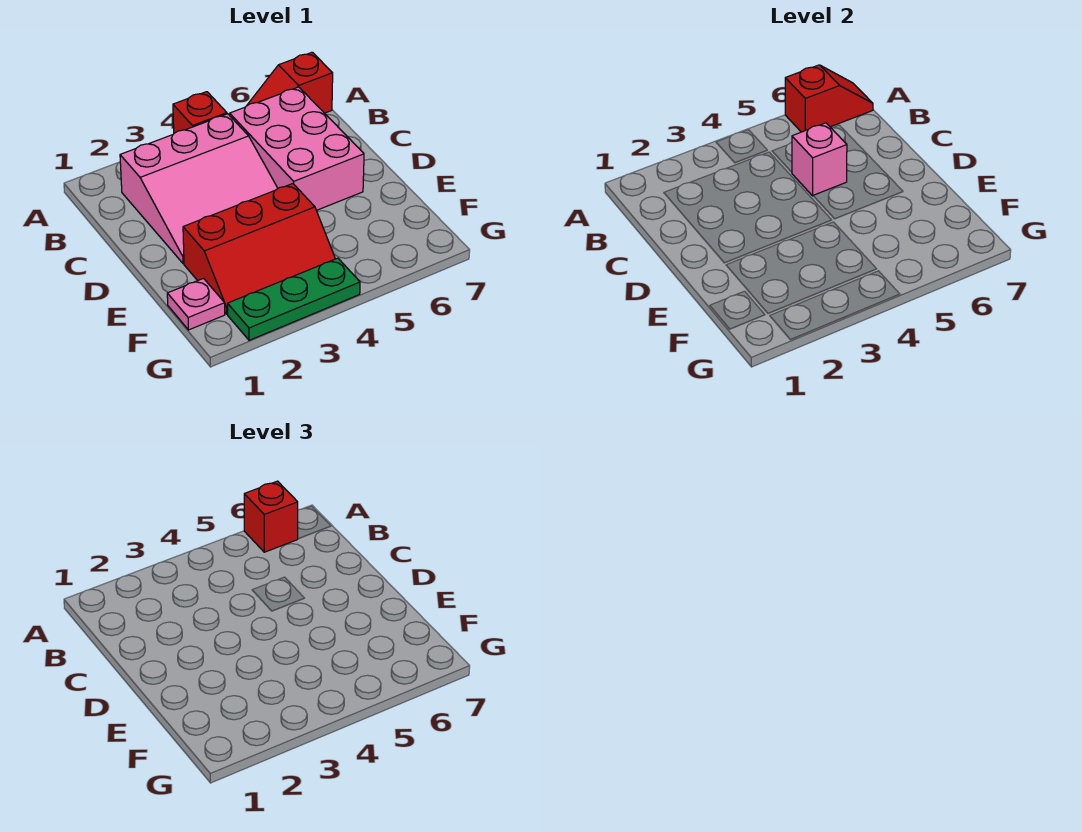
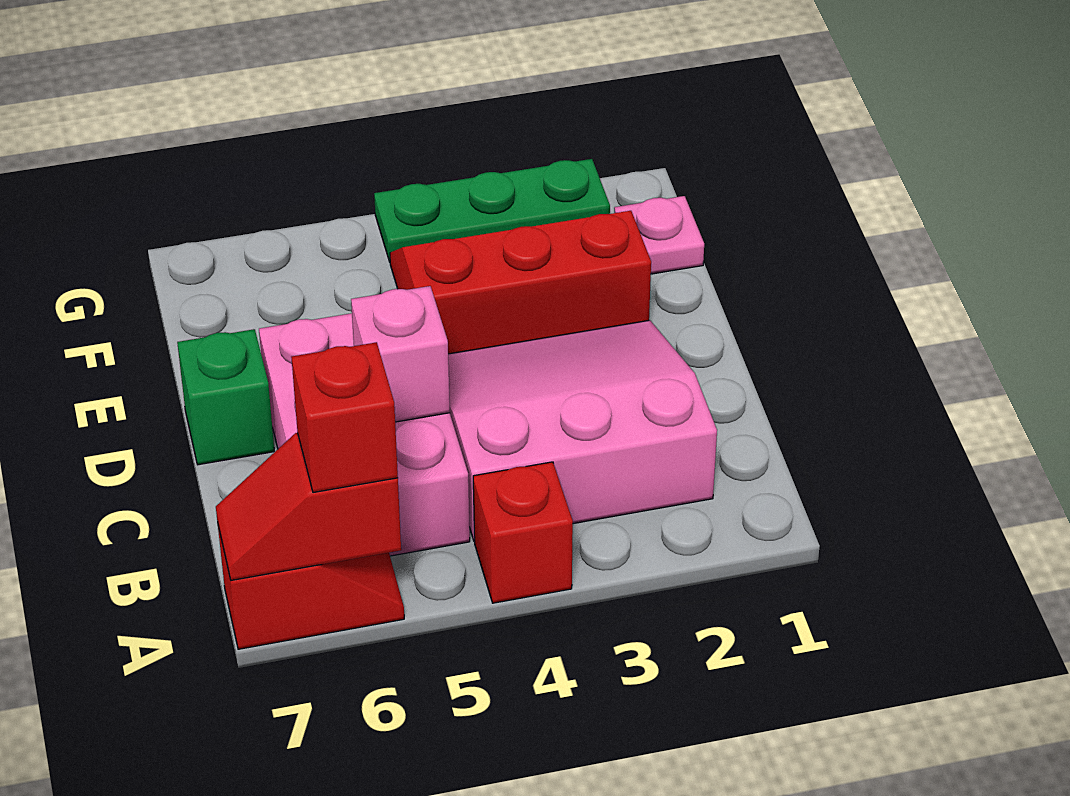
none -> green 1x1 brick [177,329,274,465]

